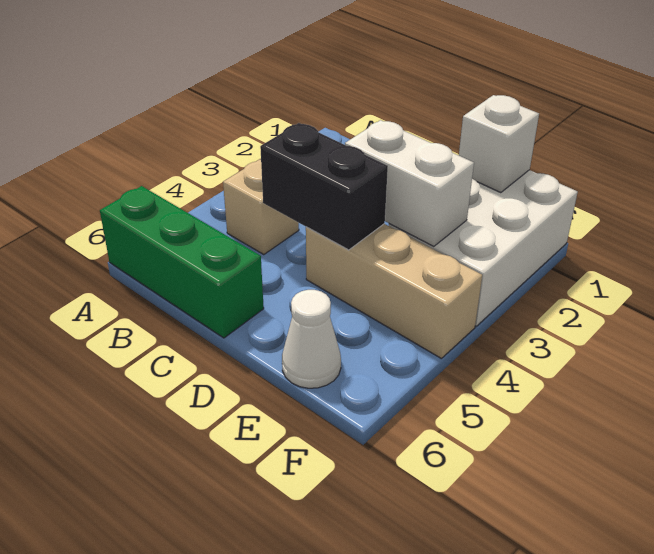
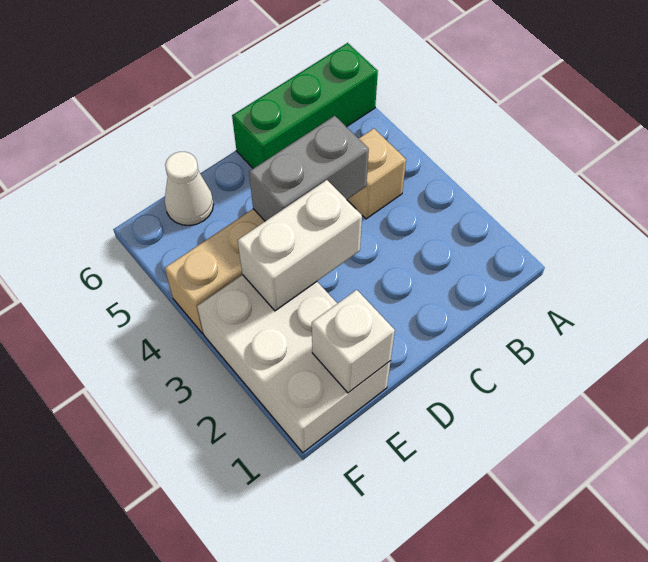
black 1x2 brick [260,123,388,250] -> grey 1x2 brick [249,116,369,221]

